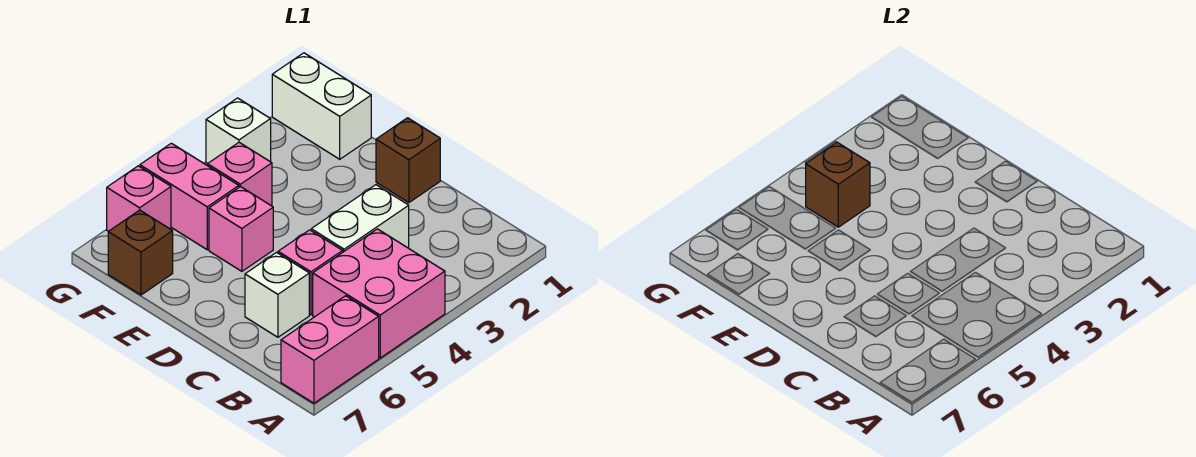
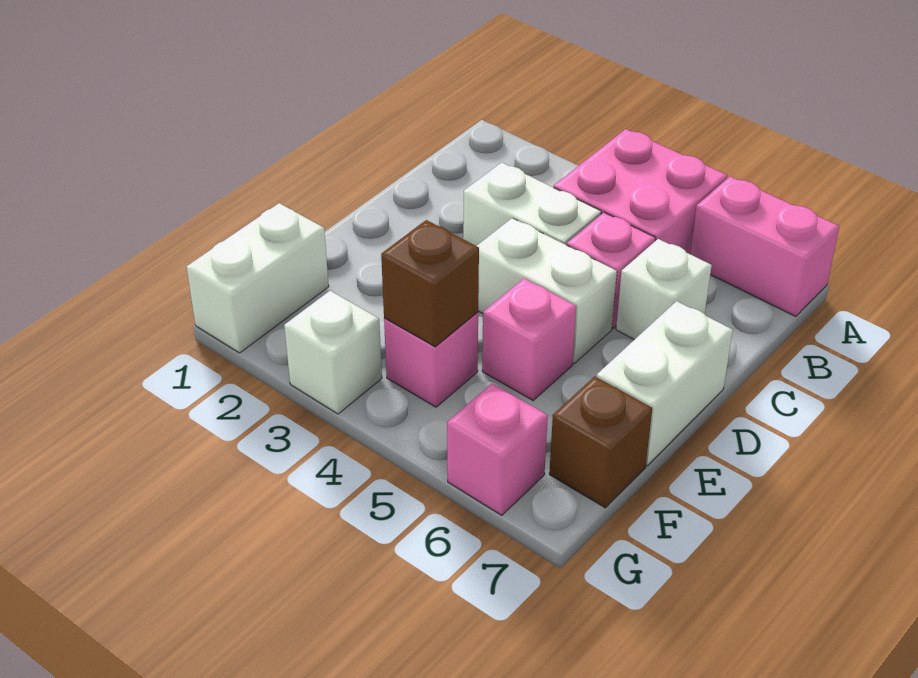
brown 1x1 brick [376,118,440,203] -> none
none -> white 1x2 brick [477,218,617,363]
none -> white 1x2 brick [597,301,733,465]
pink 1x2 brick [140,143,239,250] -> none

